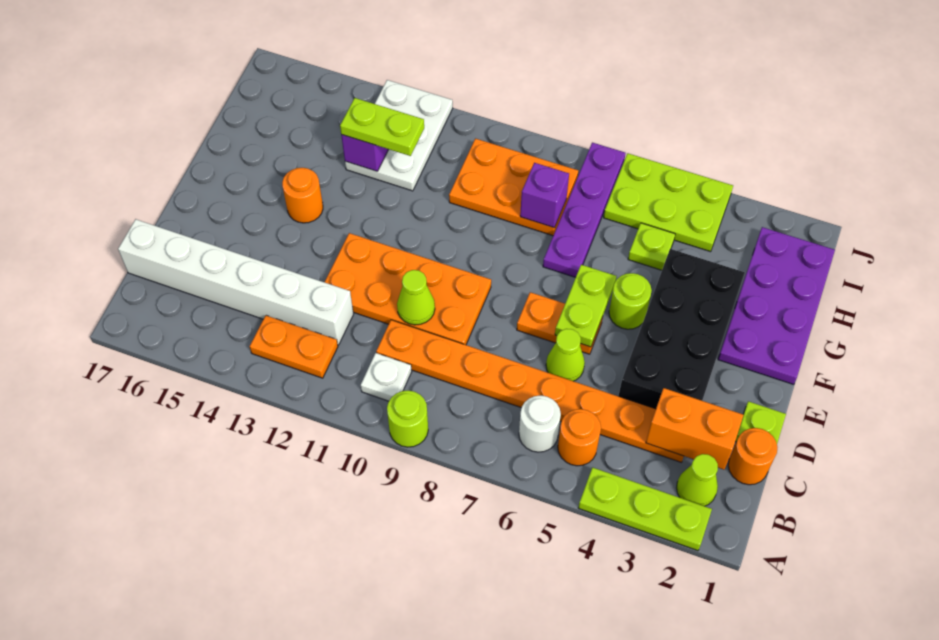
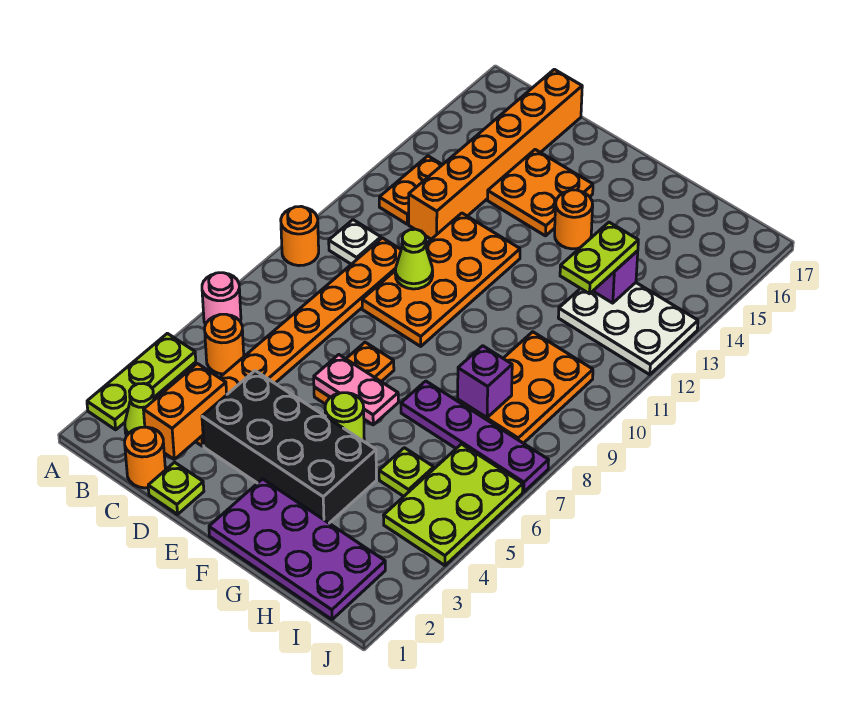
none -> pink 1x1 round brick [202,273,241,324]
lime 1x1 round brick [387,390,428,447] -> orange 1x1 round brick [281,206,319,266]
white 1x1 round brick [519,396,561,452] -> none
white 1x6 brick [118,219,353,345] -> orange 1x6 brick [409,69,582,239]
lime 1x1 cone [546,329,585,381] -> none
none -> orange 2x2 plate [488,150,593,236]
lime 1x2 plate [555,265,616,347] -> pink 1x2 plate [314,355,398,425]

